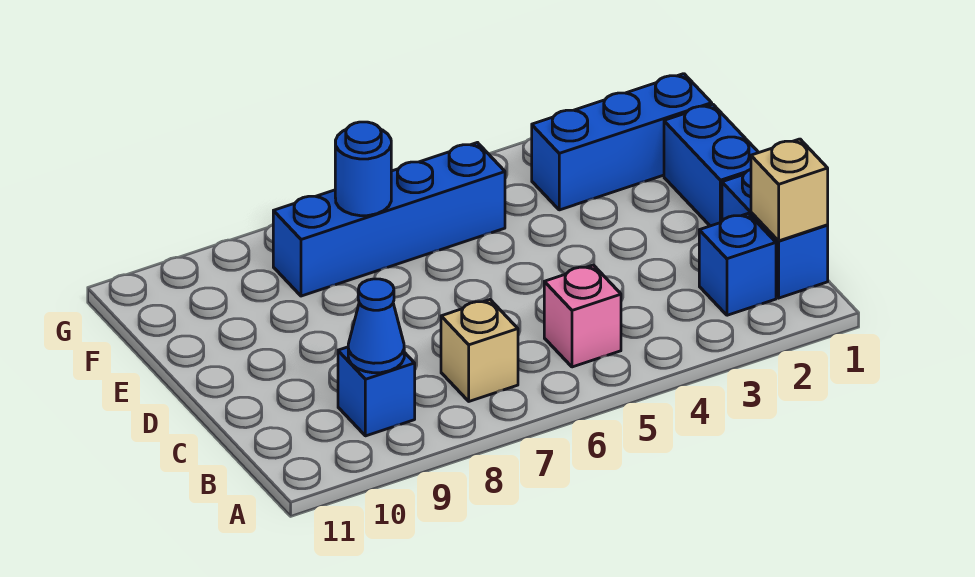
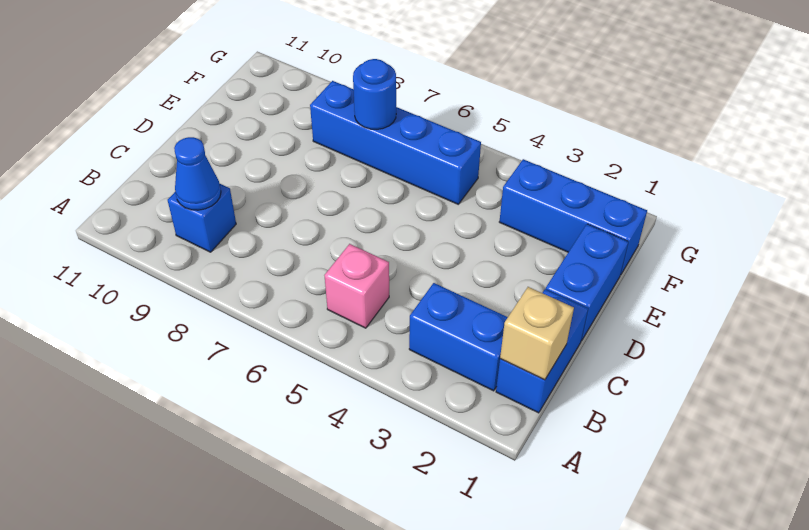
blue 1x1 brick [699,213,776,315] -> blue 1x2 brick [409,283,508,391]
tan 1x1 brick [441,300,518,401] -> none

